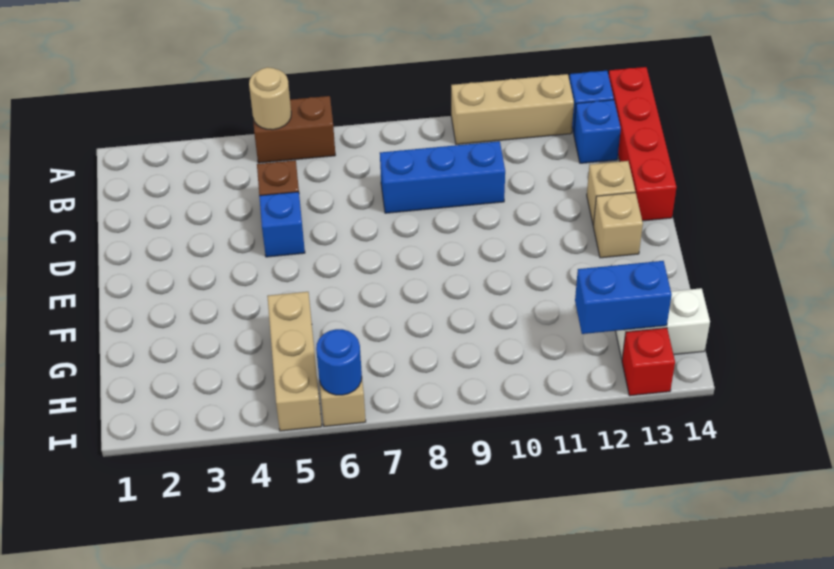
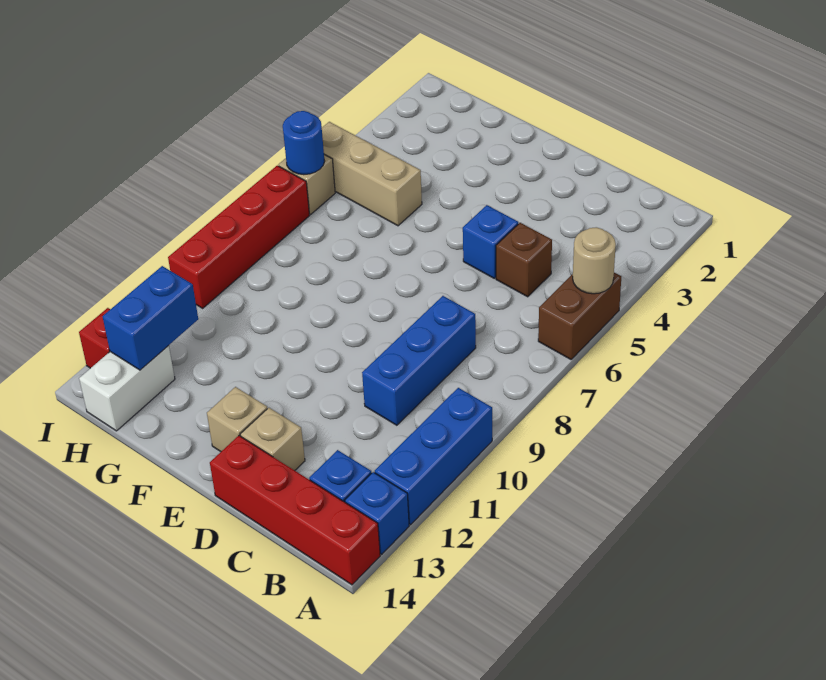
tan 1x3 brick [451,74,574,144] -> blue 1x3 brick [375,388,492,525]
none -> red 1x4 brick [168,166,310,308]

